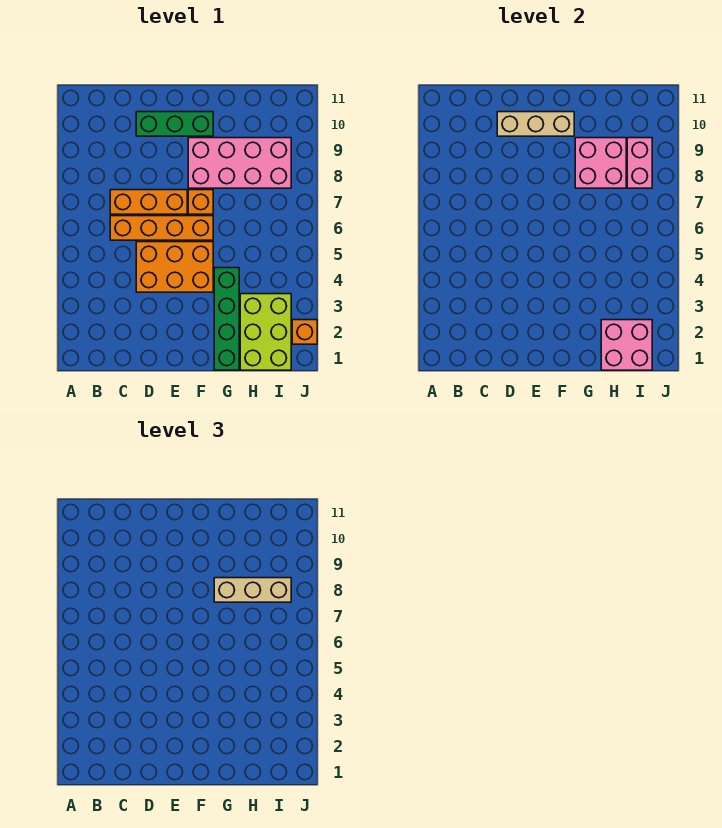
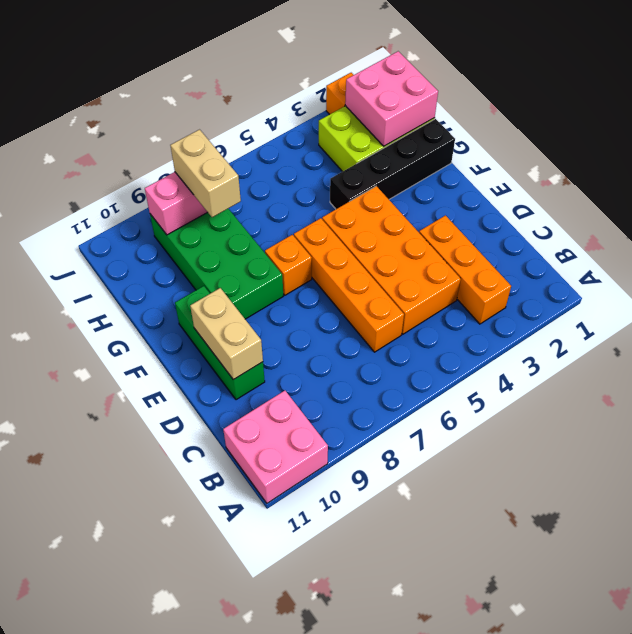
orange 1x3 brick [110,190,187,214] -> orange 1x3 brick moved to [419,215,511,324]
orange 2x3 brick [136,242,213,292] -> orange 2x4 brick [322,186,461,334]
tan 1x3 brick [497,112,574,136] -> tan 1x2 brick [190,288,263,380]
pink 2x4 brick [188,138,291,188] -> green 2x4 brick [150,209,283,319]
green 1x4 brick [214,268,239,370] -> black 1x4 brick [330,119,455,209]
pink 2x2 brick [575,138,626,188] -> pink 2x2 brick moved to [223,391,328,503]
tan 1x3 brick [214,578,291,602] -> tan 1x2 brick [170,130,241,217]

